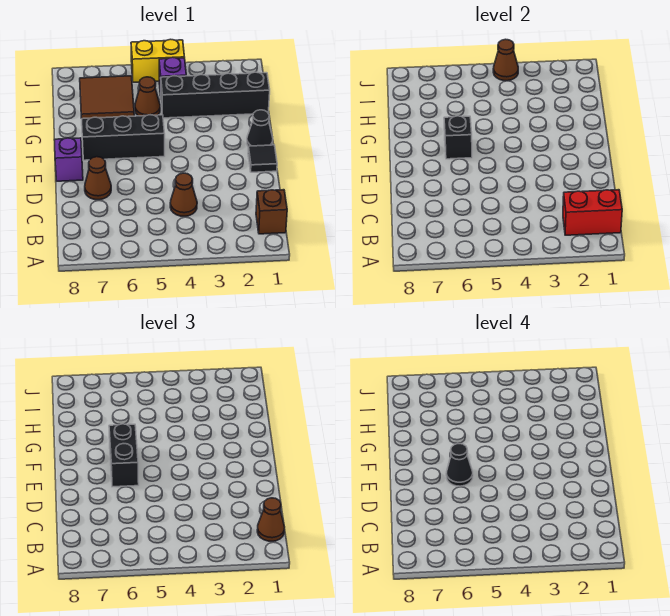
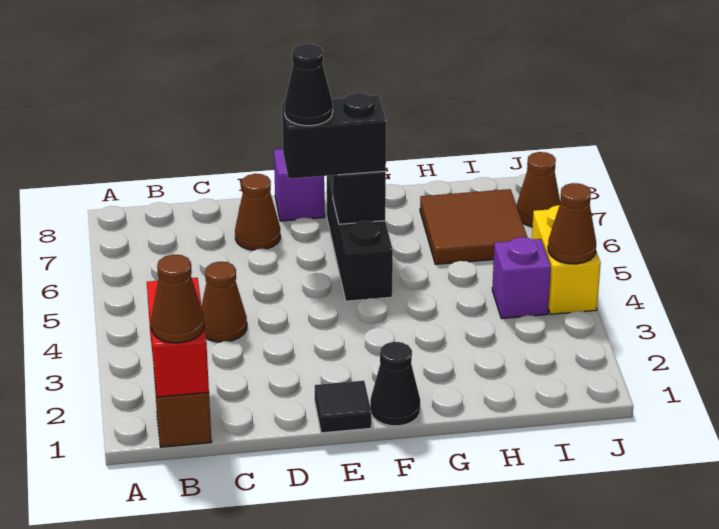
black 1x4 brick [161,72,270,118] -> none
brown 1x1 cone [135,77,160,116] -> brown 1x1 cone moved to [517,152,560,227]

